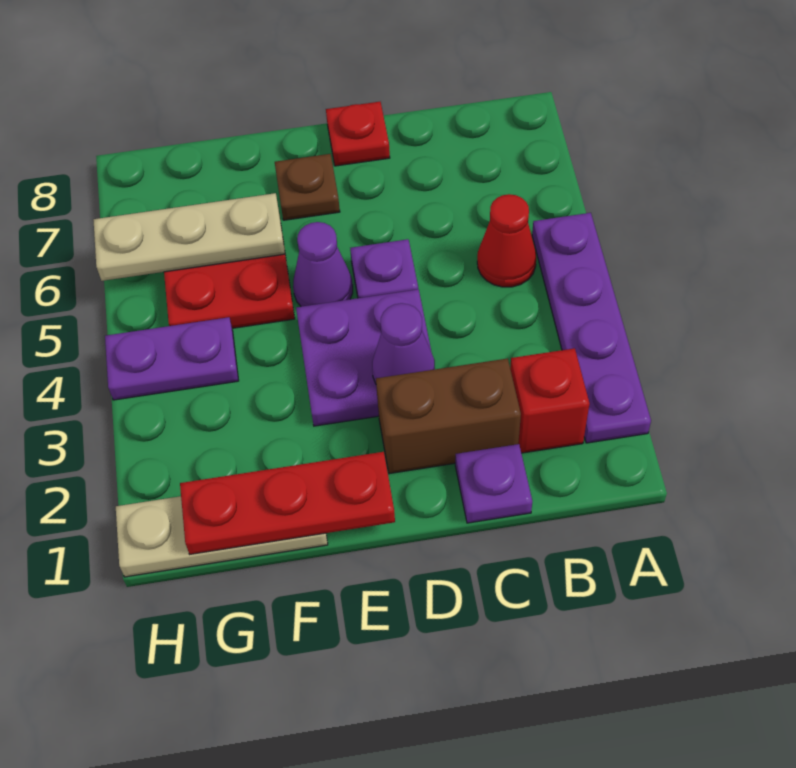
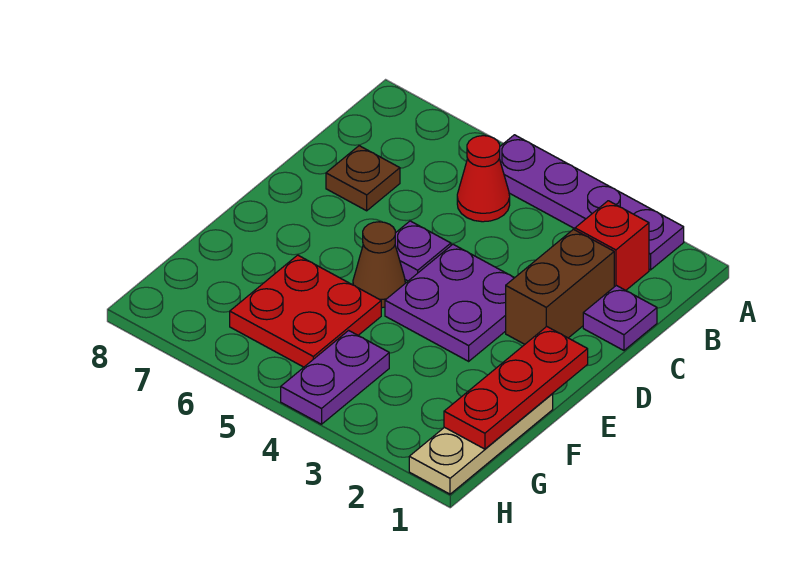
purple 1x1 cone [372,303,435,384] -> none
red 1x1 plate [326,102,390,166] -> none
purple 1x1 cone [293,222,353,307] -> brown 1x1 cone [353,222,405,308]
brown 1x1 plate [275,154,340,220] -> brown 1x1 plate moved to [326,146,400,211]
tan 1x3 plate [93,193,285,281] -> none

